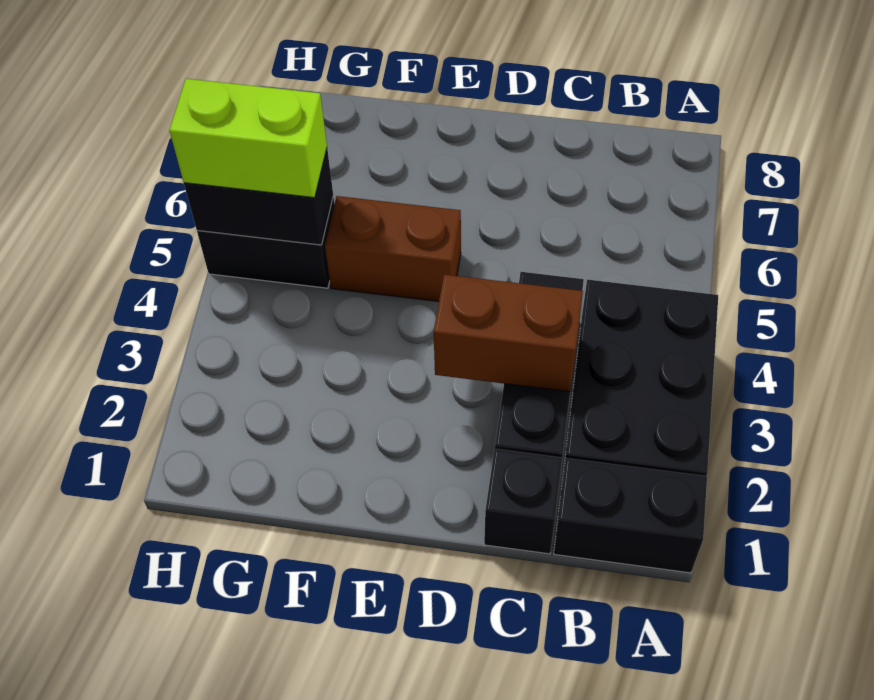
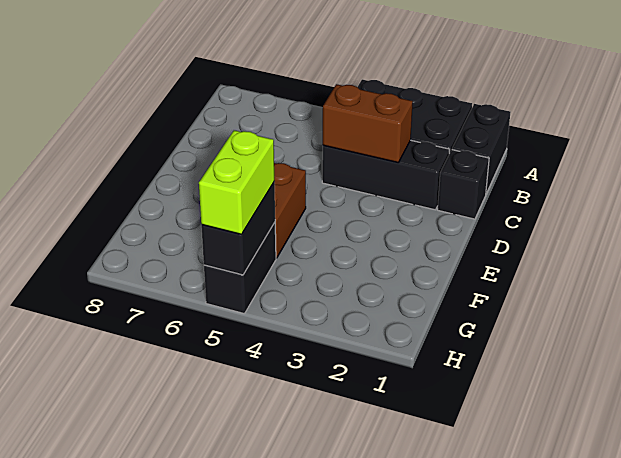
brown 1x2 brick [434,274,583,392] -> brown 1x2 brick turned to [323,84,413,163]

